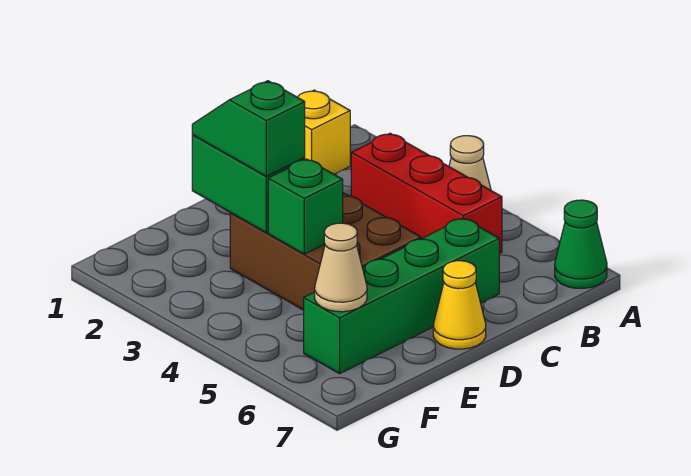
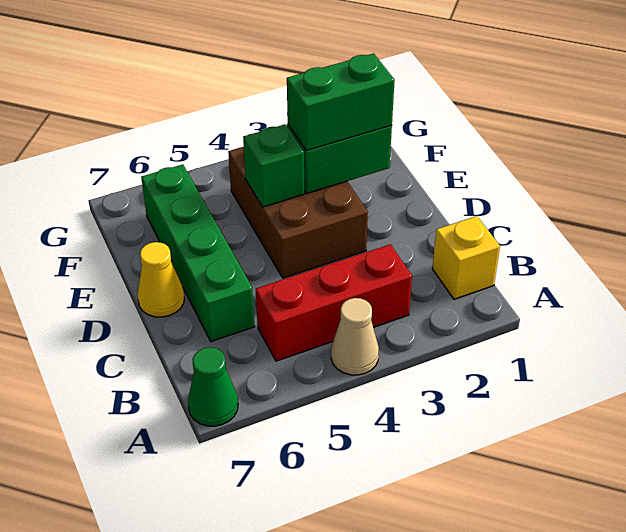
brown 2x3 brick [230,193,421,310] -> brown 2x3 brick turned to [228,147,368,278]
green 1x2 slope [192,81,305,176] -> green 1x2 brick [287,53,395,151]
tan 1x1 cone [315,223,367,312] -> none

